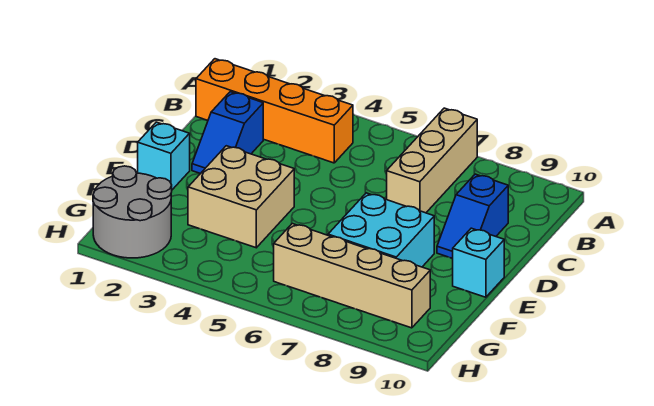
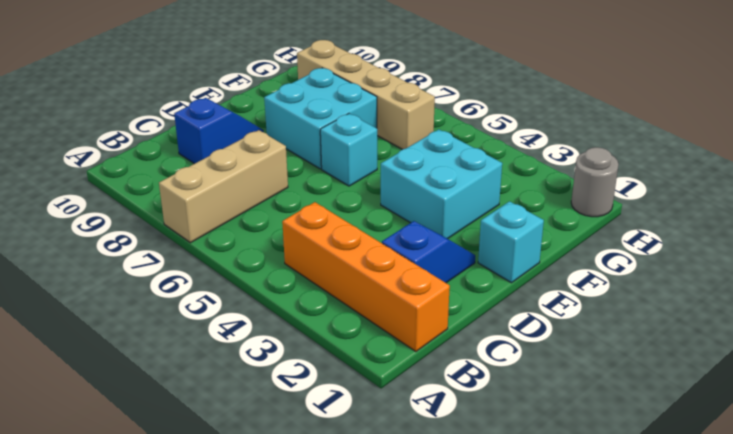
tan 2x2 brick [188,146,294,248] -> cyan 2x2 brick [381,129,502,239]
cyan 1x1 brick [453,228,504,297] -> cyan 1x1 brick moved to [320,113,377,186]
grey 2x2 round brick [93,166,172,258] -> grey 1x1 round brick [571,147,619,217]

